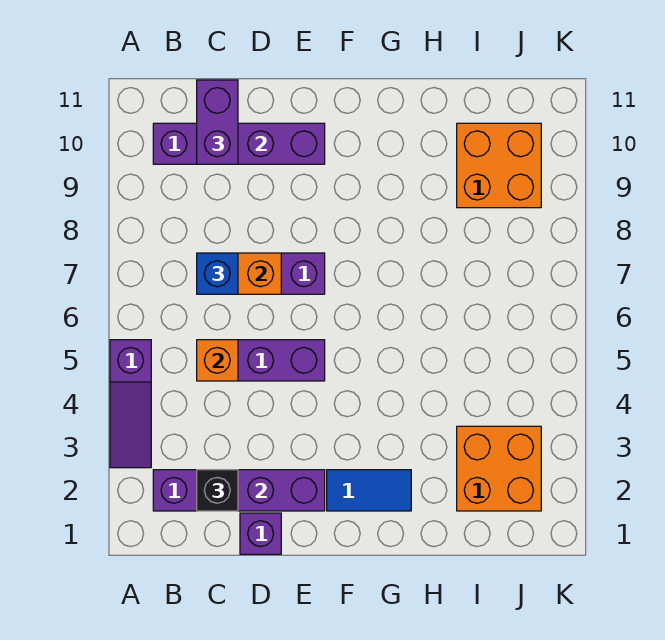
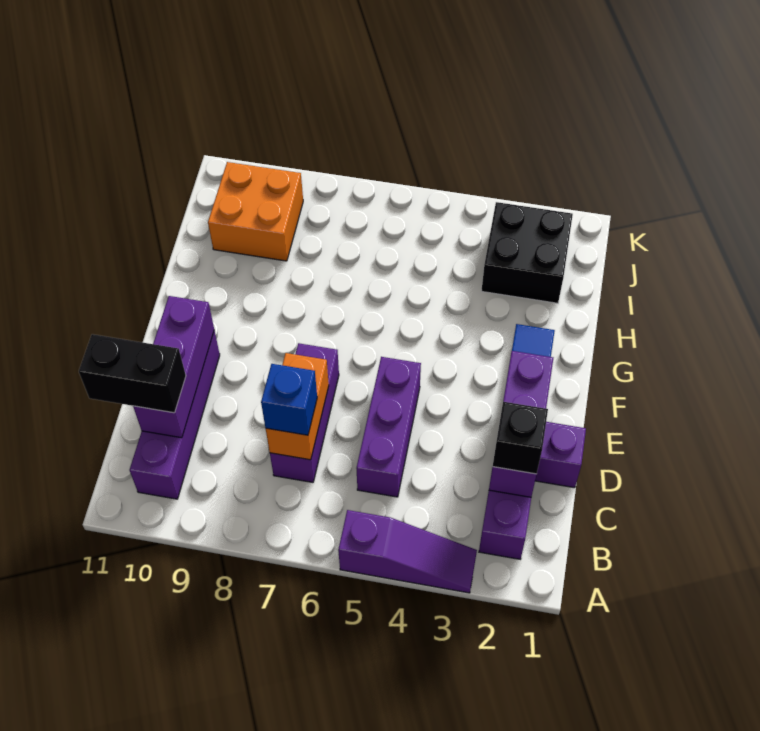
orange 1x1 brick [197,340,238,381] -> none
purple 1x2 brick [197,80,238,164] -> black 1x2 brick [79,334,186,413]
orange 2x2 brick [457,426,541,511] -> black 2x2 brick [481,202,573,303]

